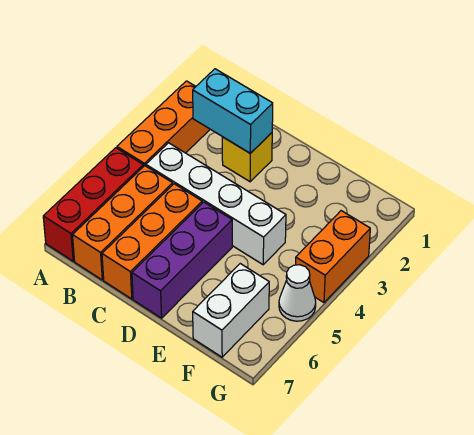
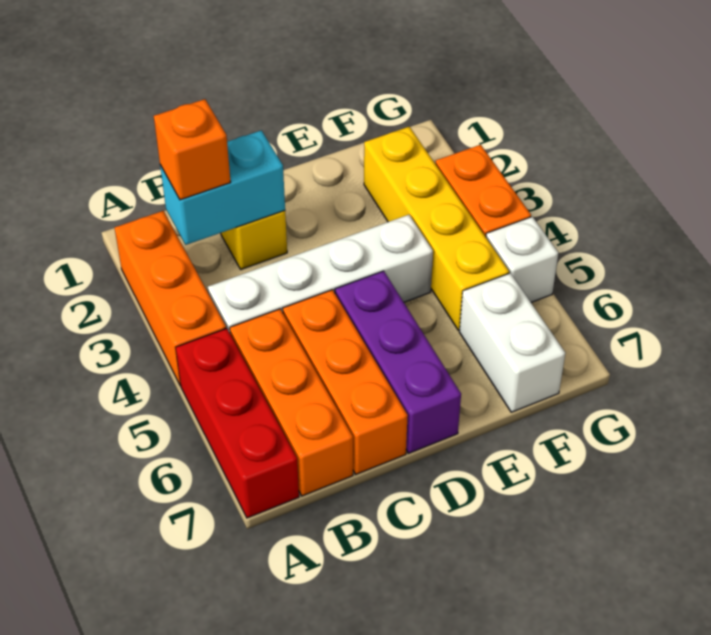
none -> orange 1x1 brick [154,99,231,200]
none -> yellow 1x4 brick [364,127,509,330]
white 1x1 cone [279,265,316,321] -> white 1x1 brick [486,217,558,302]

